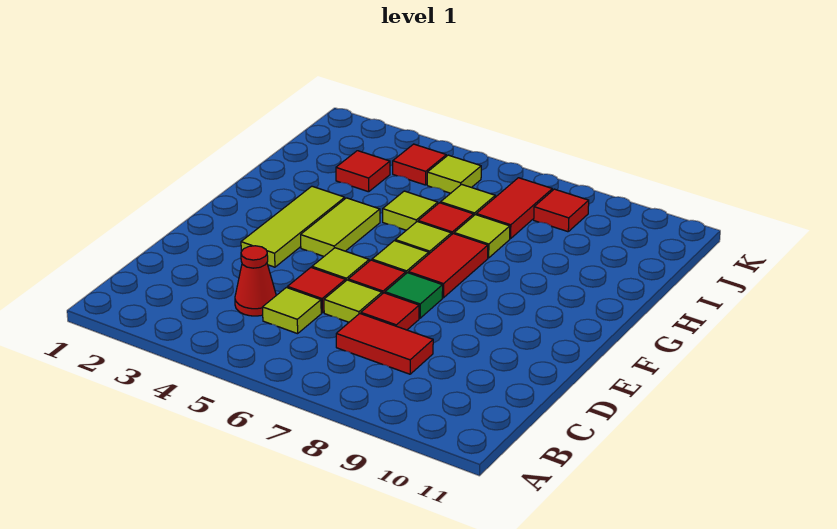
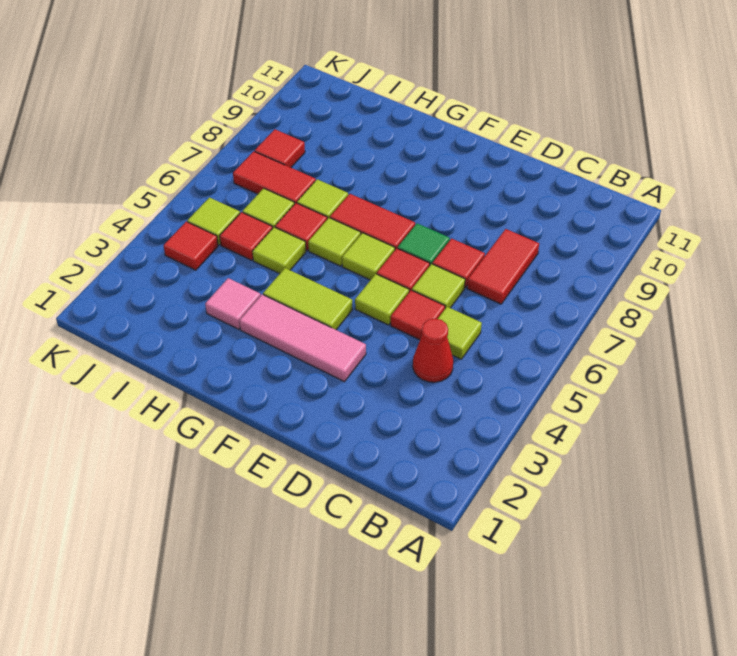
lime 1x3 tile [241,186,345,267] -> pink 1x3 tile [239,295,366,382]
none -> pink 1x1 tile [205,278,260,329]
red 1x1 tile [336,151,390,192] -> red 1x1 tile moved to [220,212,273,260]

